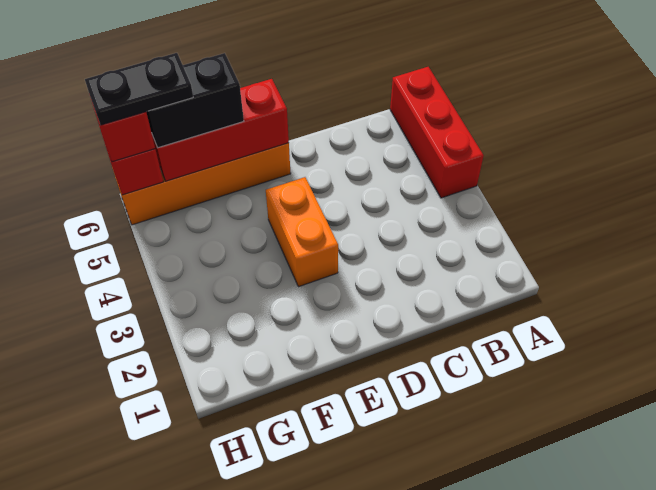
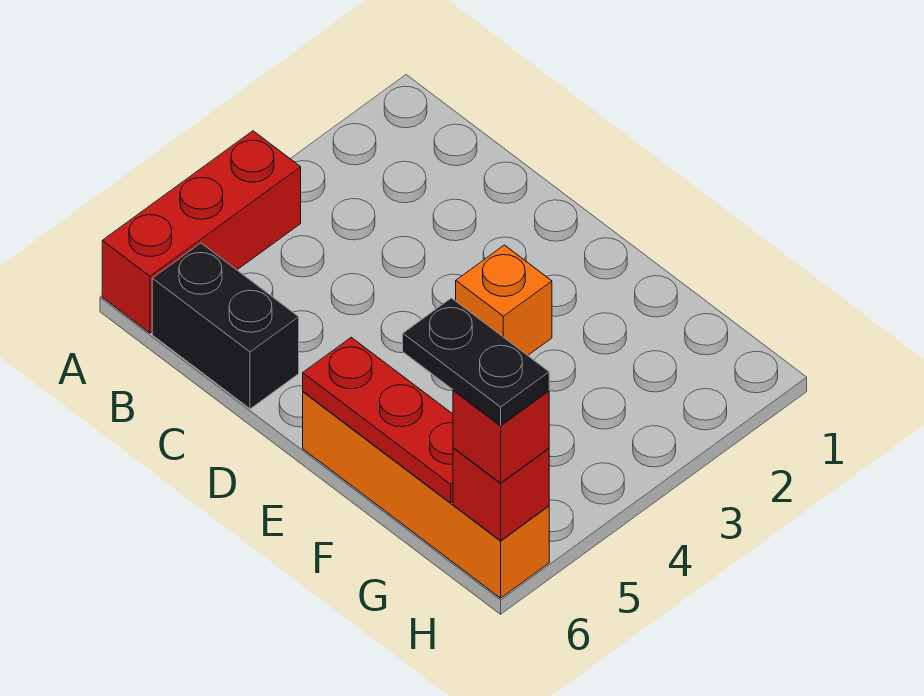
orange 1x2 brick [266,177,338,287] -> orange 1x1 brick [456,245,552,355]
red 1x3 brick [152,79,289,181] -> red 1x3 plate [303,337,453,503]
black 1x2 brick [146,53,244,148] -> black 1x2 brick moved to [152,243,299,409]

